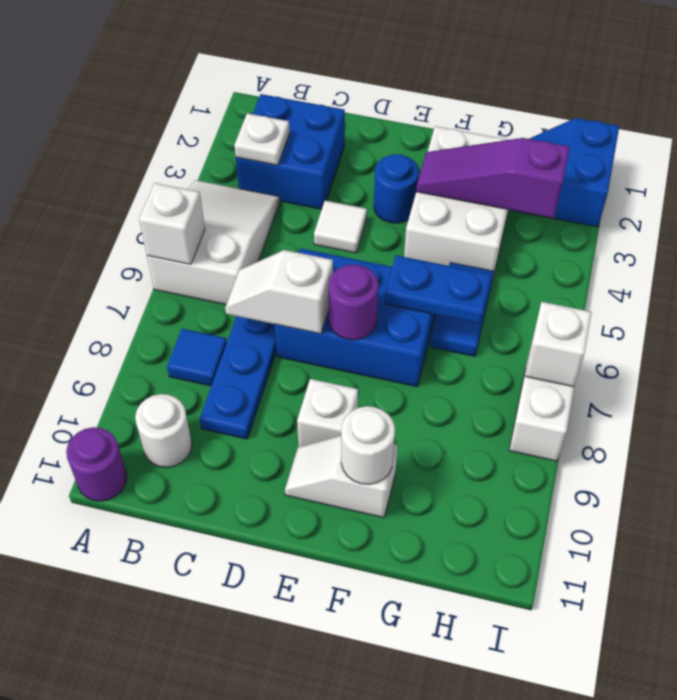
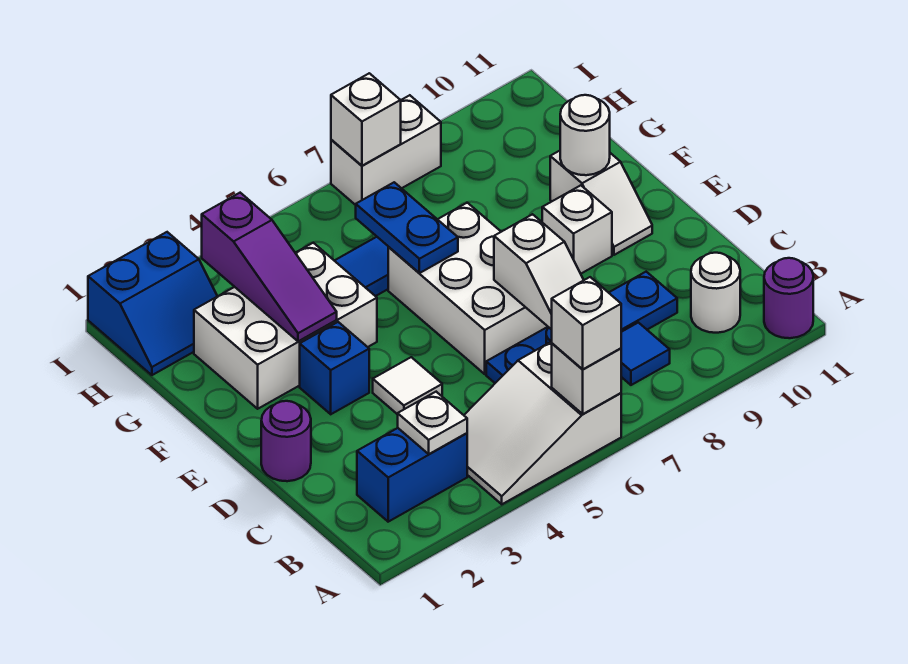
none -> white 1x1 brick [552,277,621,369]
blue 2x2 brick [236,94,345,209] -> blue 1x2 brick [357,428,467,522]
blue 2x3 brick [275,248,436,387] -> white 2x3 brick [388,203,548,374]
blue 1x1 round brick [374,154,419,223] -> blue 1x1 brick [300,322,369,414]
purple 1x1 round brick [328,265,378,340] -> purple 1x1 round brick moved to [261,401,311,481]

